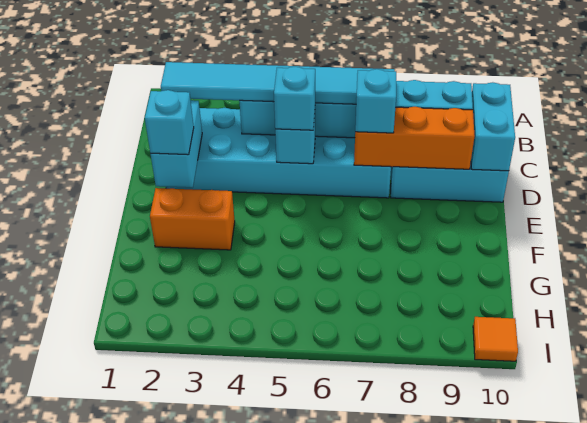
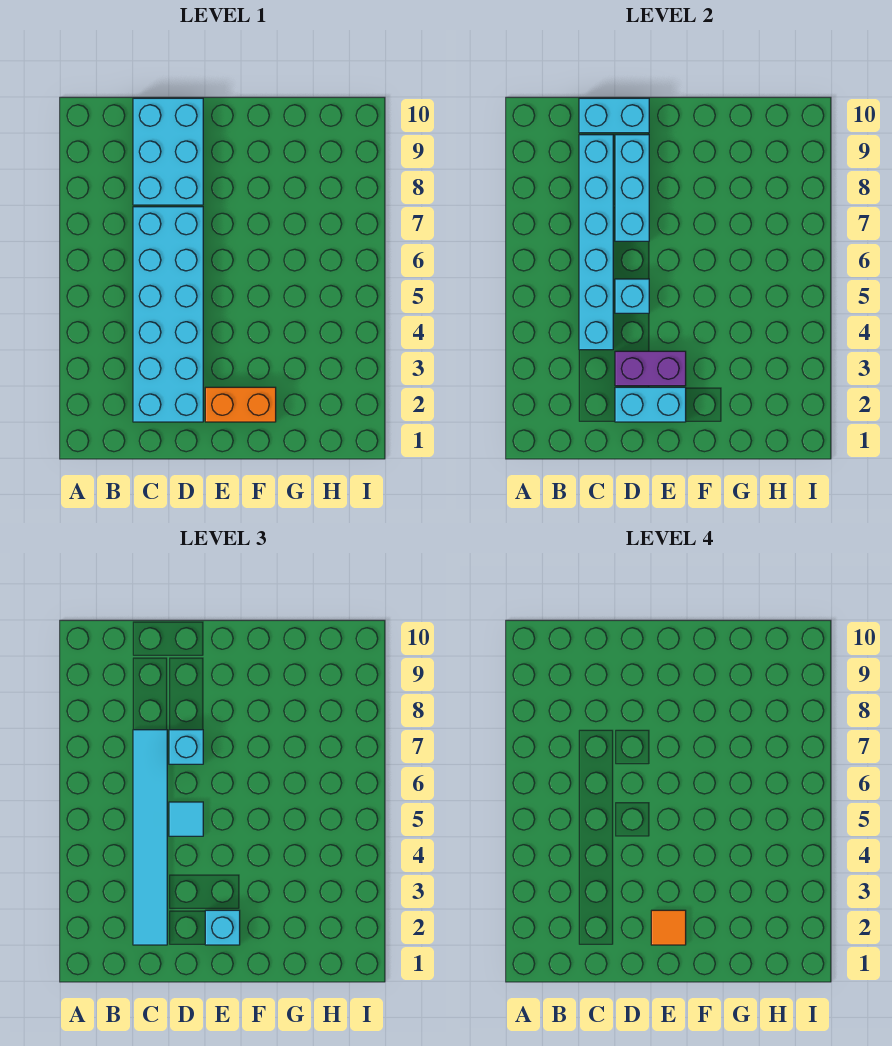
none -> purple 1x2 brick [615,351,686,386]
cyan 1x1 brick [274,66,315,130] -> cyan 1x1 tile [169,802,203,836]
orange 1x3 brick [354,107,475,169] -> cyan 1x3 brick [615,135,649,241]
orange 1x2 brick [150,188,235,250] -> orange 1x2 brick turned to [205,387,276,422]
orange 1x1 tile [473,317,518,361] -> orange 1x1 tile moved to [651,910,686,945]

